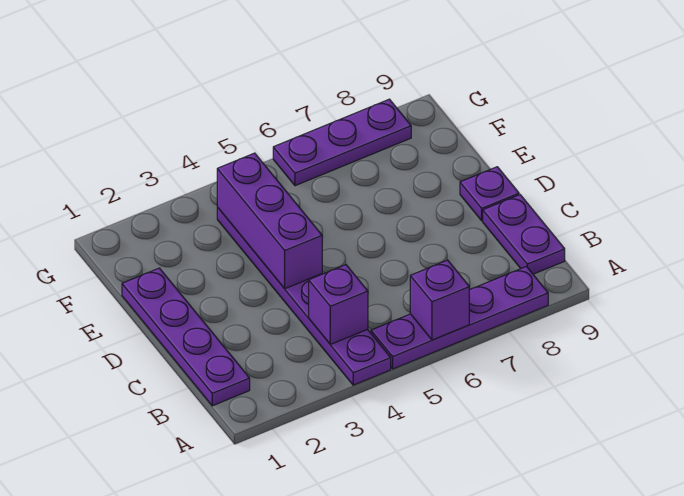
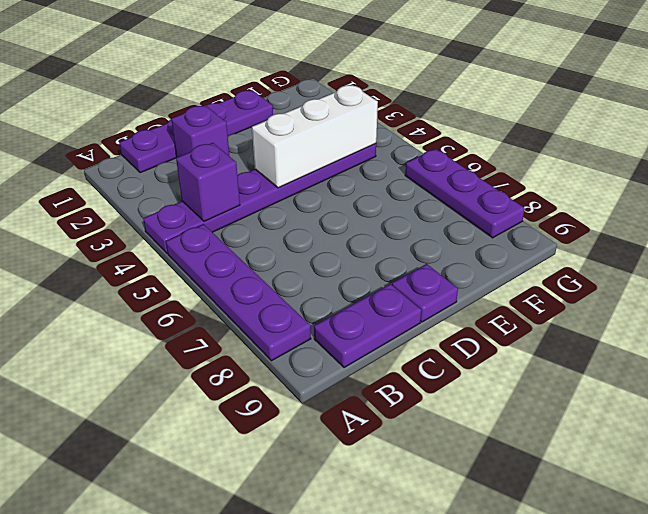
purple 1x1 brick [410,260,470,340] -> purple 1x1 brick moved to [171,105,229,157]
purple 1x3 brick [217,153,322,289] -> white 1x3 brick [252,85,378,188]

